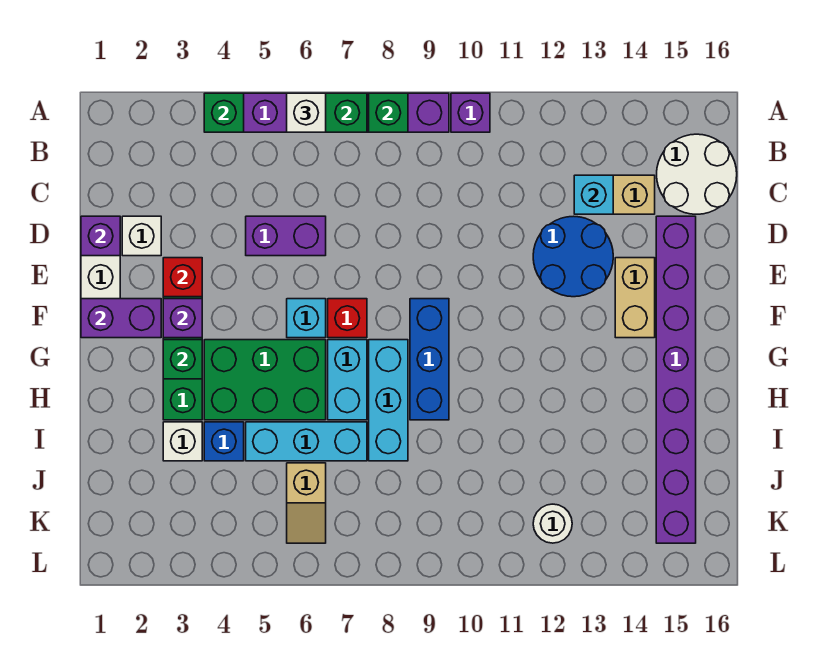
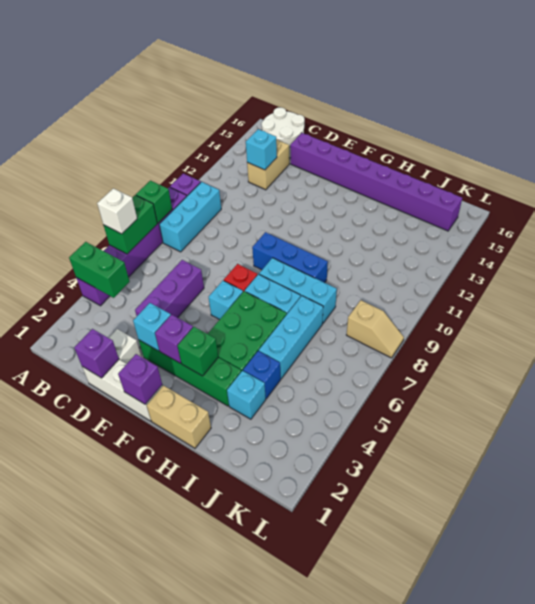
green 1x1 brick [204,93,244,132] -> green 1x2 brick [69,242,130,298]
none -> cyan 1x3 brick [159,182,221,252]
purple 1x2 brick [246,216,326,256] -> purple 1x3 brick [135,260,204,318]
blue 2x2 round brick [533,216,613,297] -> none
red 1x1 brick [163,258,202,297] -> cyan 1x1 brick [133,303,171,351]
tan 1x2 brick [615,258,655,338] -> tan 1x2 brick moved to [147,386,211,448]
purple 1x2 brick [81,299,161,338] -> purple 1x1 brick [118,354,162,404]
white 1x1 brick [163,422,202,461] -> cyan 1x1 brick [227,371,266,419]
tan 1x2 slope [287,463,326,543] -> tan 1x2 slope moved to [347,300,404,358]
white 1x1 round brick [533,504,572,543] -> none

